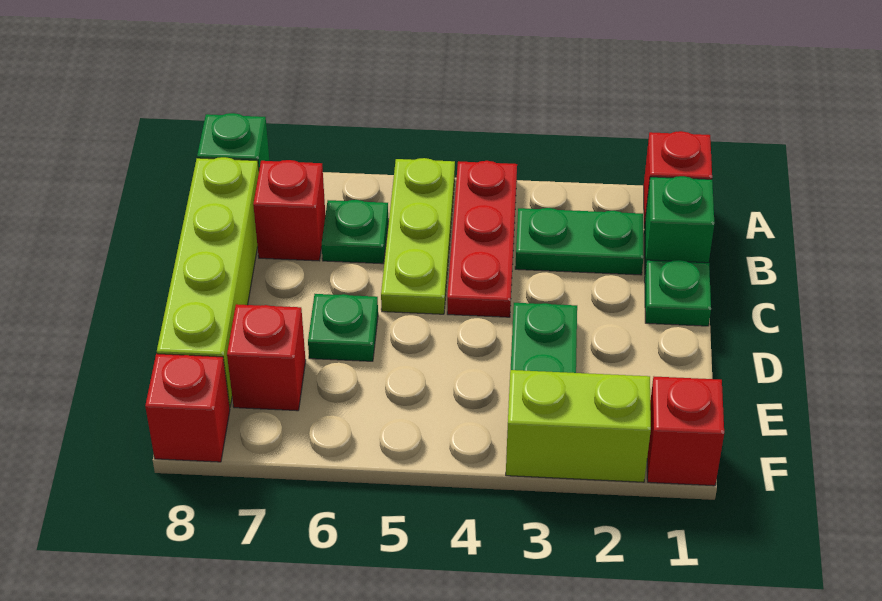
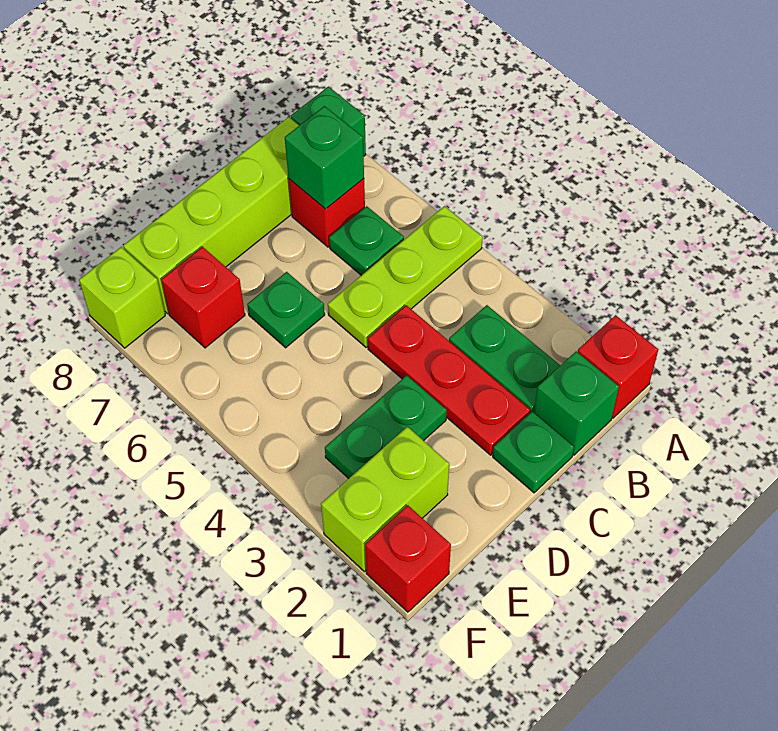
red 1x3 plate [447,161,517,317] -> red 1x3 plate turned to [368,305,530,455]
none -> green 1x1 brick [285,106,364,209]
lime 1x2 brick [506,370,651,482] -> lime 1x2 brick turned to [321,427,449,572]
red 1x1 brick [145,354,230,462] -> lime 1x1 brick [79,247,165,348]

